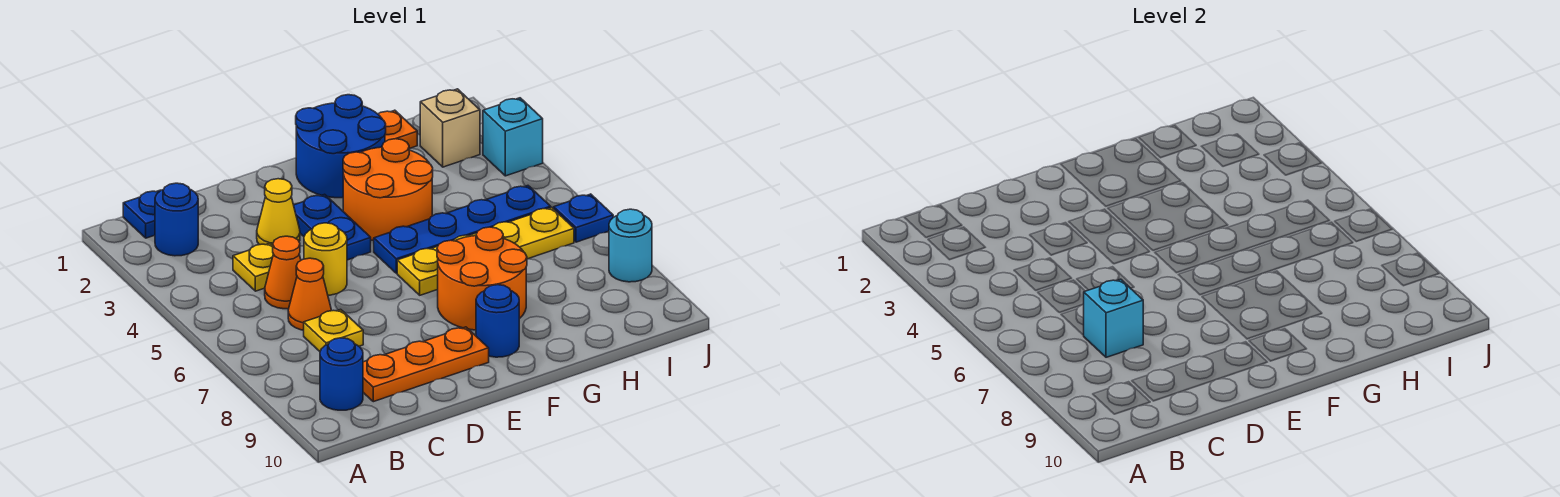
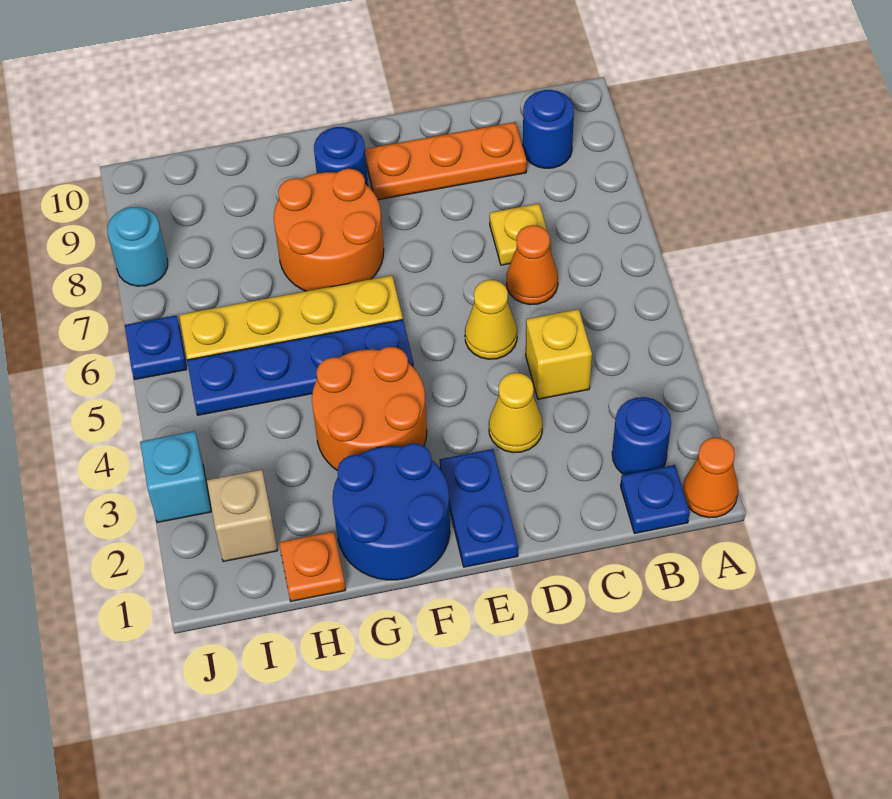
yellow 1x1 plate [233,243,273,291] -> yellow 1x1 brick [526,309,592,399]
orange 1x1 cone [265,236,301,309] -> orange 1x1 cone moved to [683,438,738,518]
cyan 1x1 brick [1084,279,1143,357] -> none
yellow 1x1 round brick [304,223,347,295] -> yellow 1x1 cone [465,280,517,359]
blue 1x2 plate [294,194,371,260] -> blue 1x2 plate moved to [440,449,518,567]

